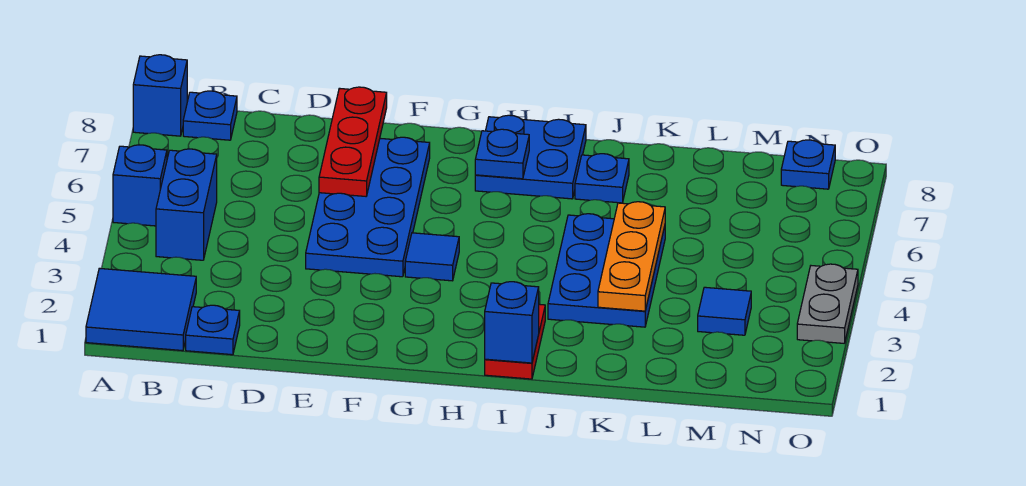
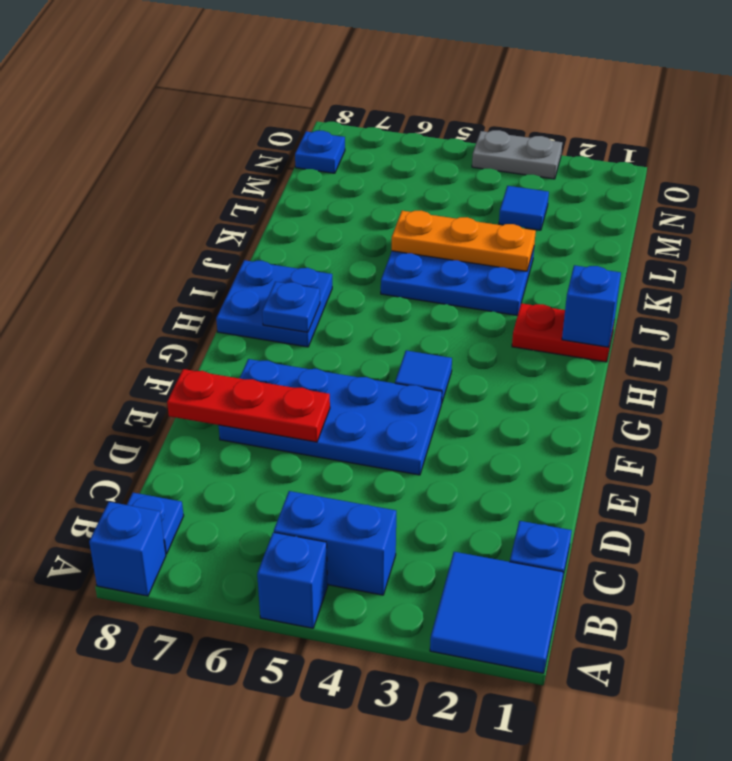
blue 1x1 plate [575,154,629,203] -> none

